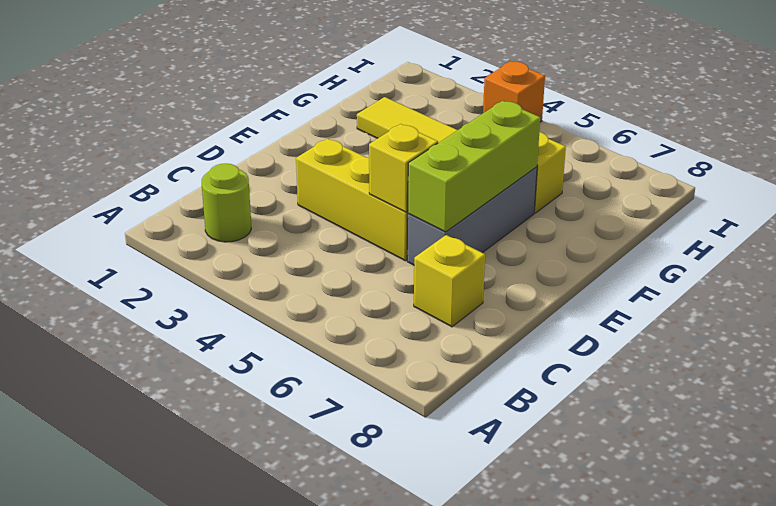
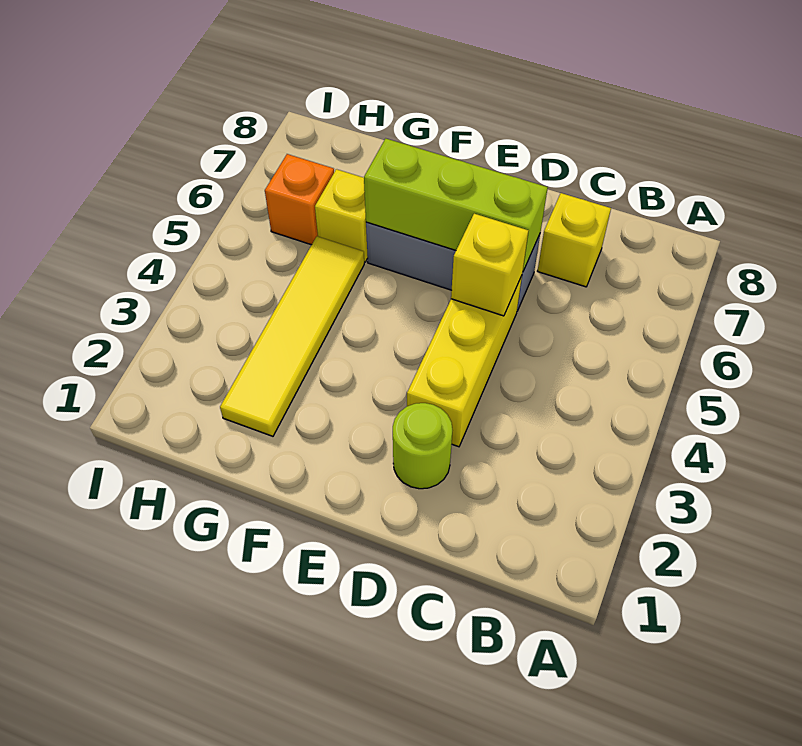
lime 1x1 round brick [202,163,251,242] -> lime 1x1 round brick moved to [393,403,452,489]
orange 1x1 brick [483,61,545,122] -> orange 1x1 brick moved to [265,154,334,245]

